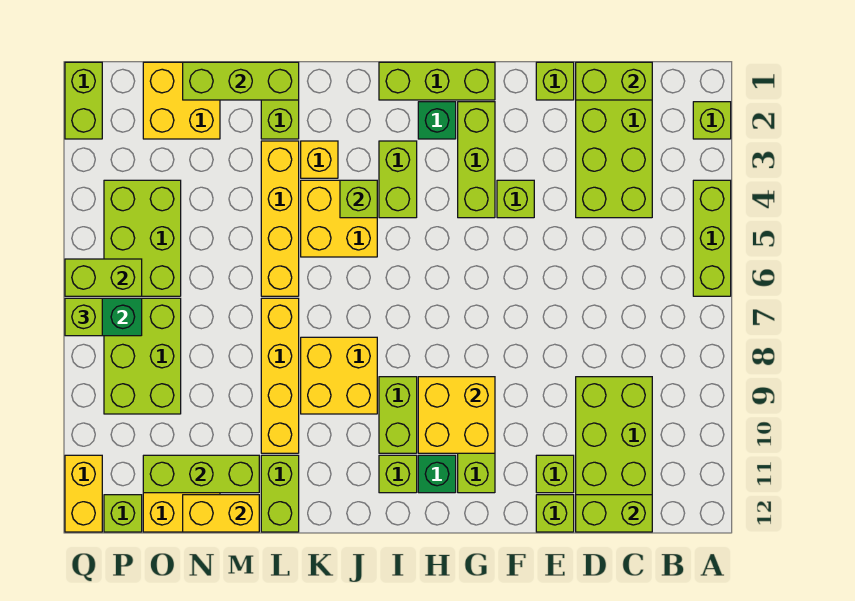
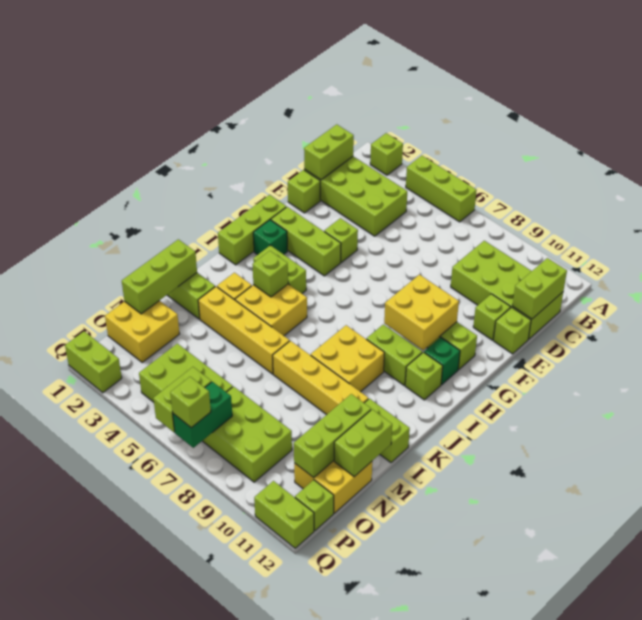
yellow 1x2 brick [183,495,259,532] -> lime 1x2 brick [334,409,392,477]
yellow 1x2 brick [65,455,102,532] -> lime 1x2 brick [254,481,314,548]

